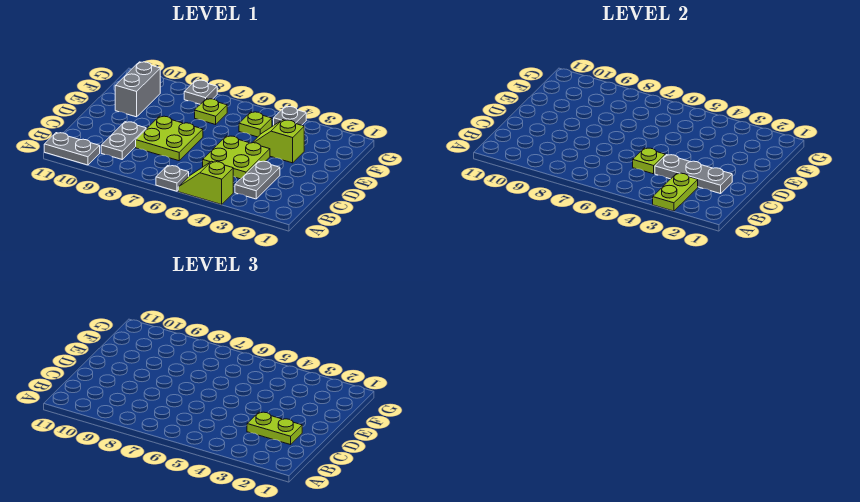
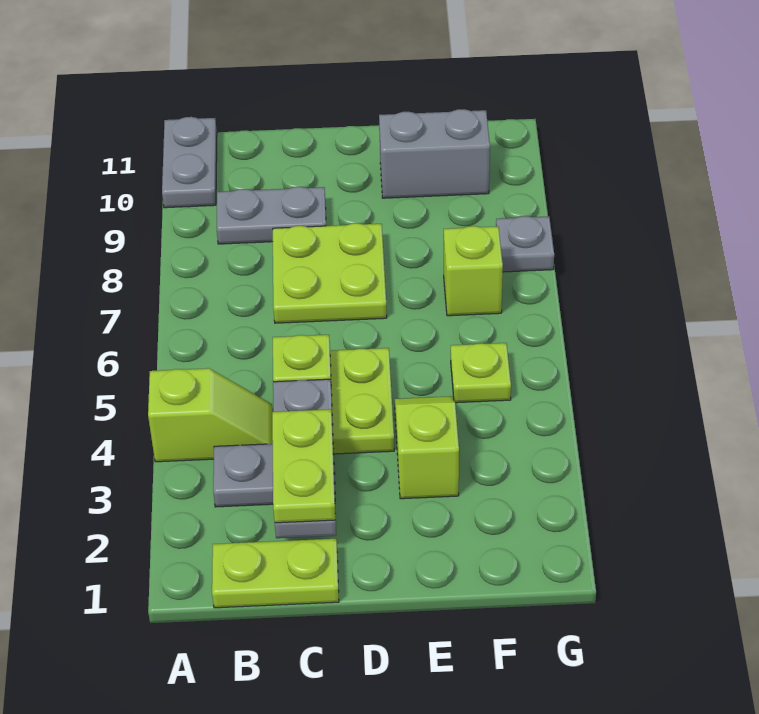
lime 1x2 plate [653,173,698,211] -> lime 1x2 plate moved to [212,539,339,608]
lime 1x2 slope [178,161,233,204] -> lime 1x2 slope turned to [148,368,273,462]
grey 1x1 plate [156,166,189,191] -> none
lime 1x1 plate [195,99,227,125] -> lime 1x1 brick [444,226,503,316]
grey 1x1 plate [274,106,306,125] -> none

